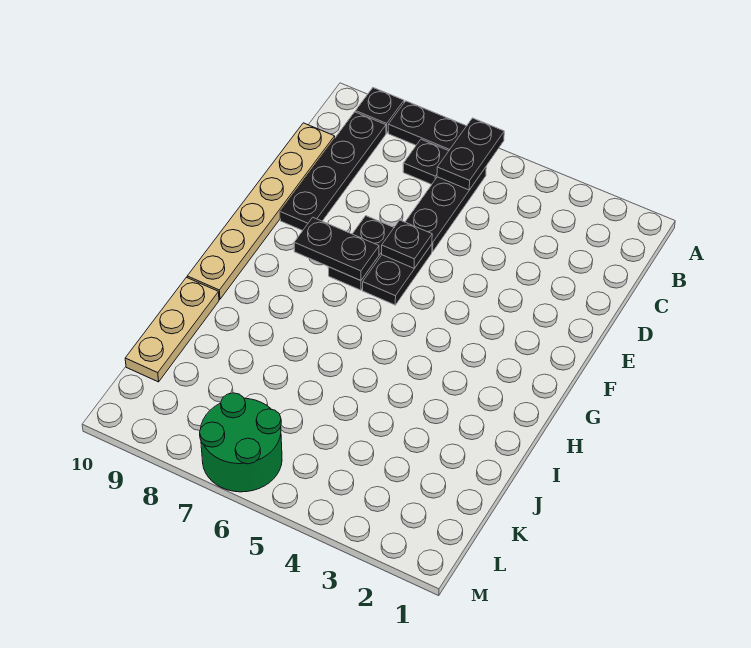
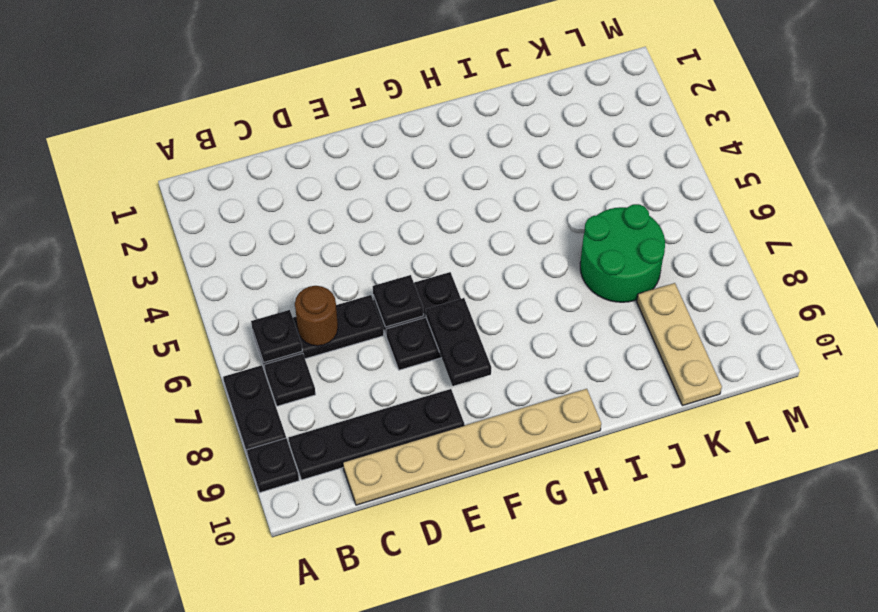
black 1x2 plate [437,118,504,190] -> black 1x1 plate [251,310,302,362]
none -> brown 1x1 round brick [295,286,338,346]
tan 1x3 plate [125,277,219,382] -> tan 1x3 plate turned to [637,283,722,406]
green 2x2 round brick [200,393,282,492] -> green 2x2 round brick moved to [580,204,665,302]

